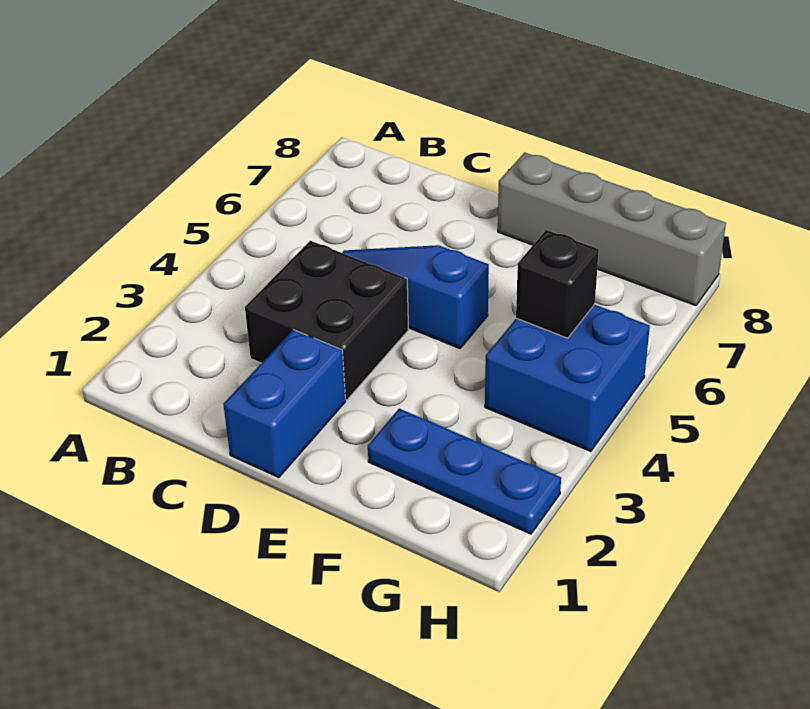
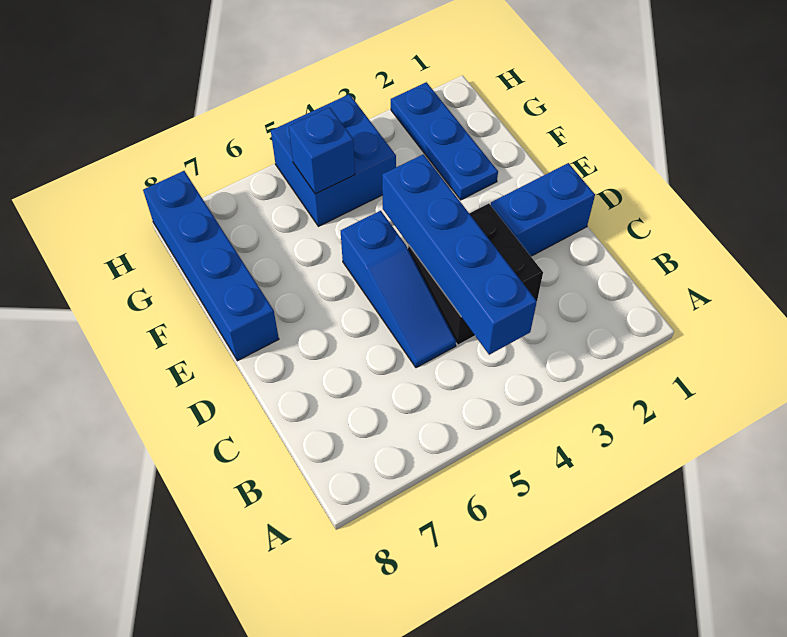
none -> blue 1x4 brick [382,154,537,355]
grey 1x4 brick [498,153,726,305] -> blue 1x4 brick [143,171,279,361]
black 1x1 brick [516,230,599,338] -> blue 1x1 brick [289,107,355,194]

